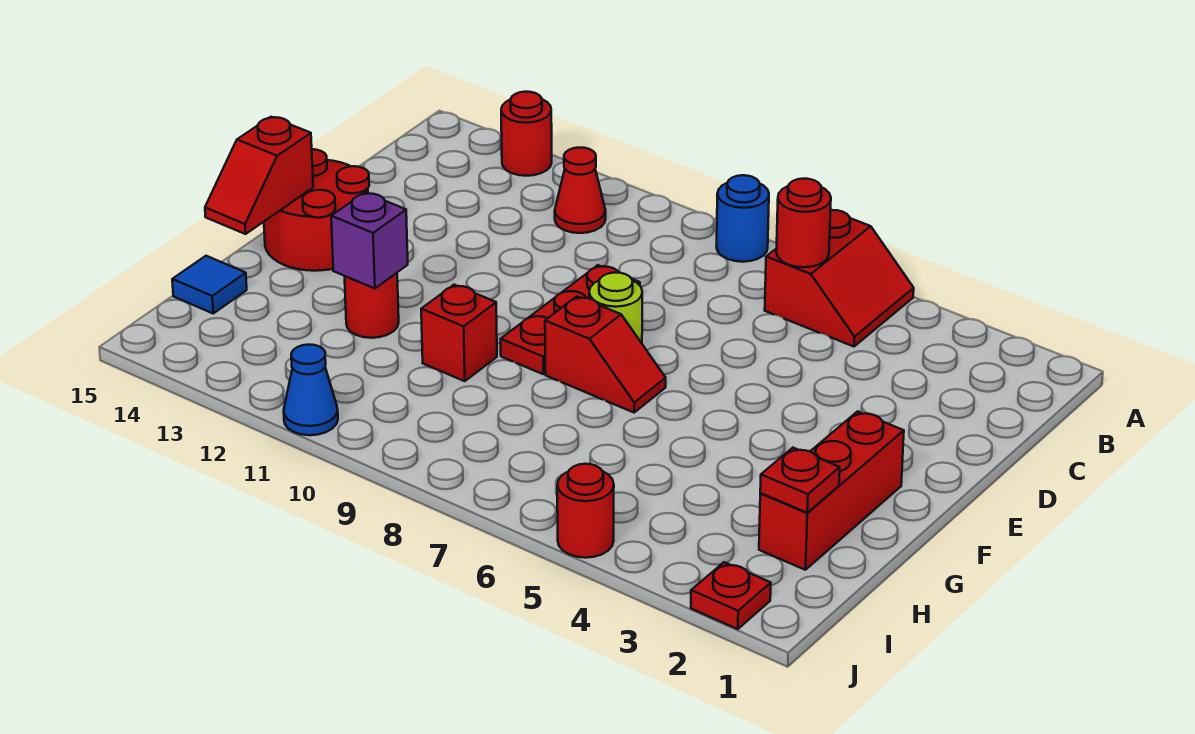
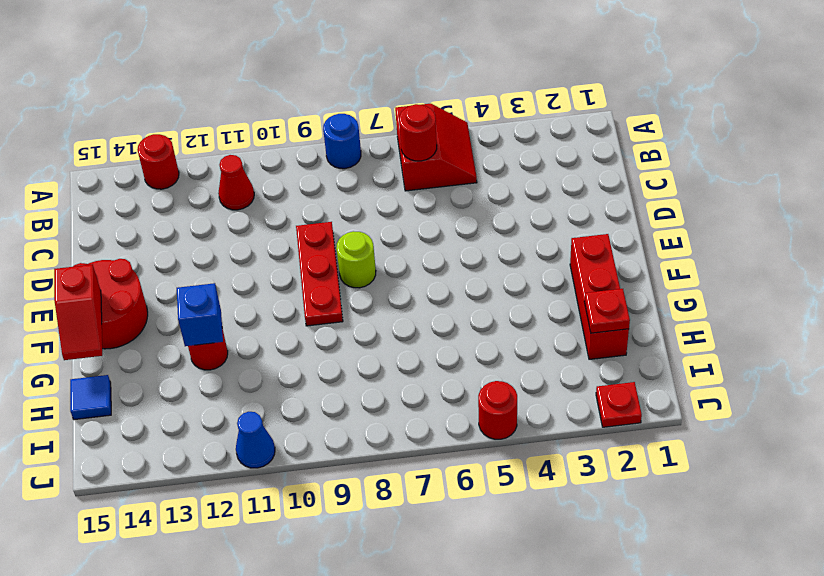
red 1x2 slope [545,296,666,413] -> none
red 1x1 brick [421,285,497,381] -> none
purple 1x1 brick [331,193,408,288] -> blue 1x1 brick [177,283,223,346]

